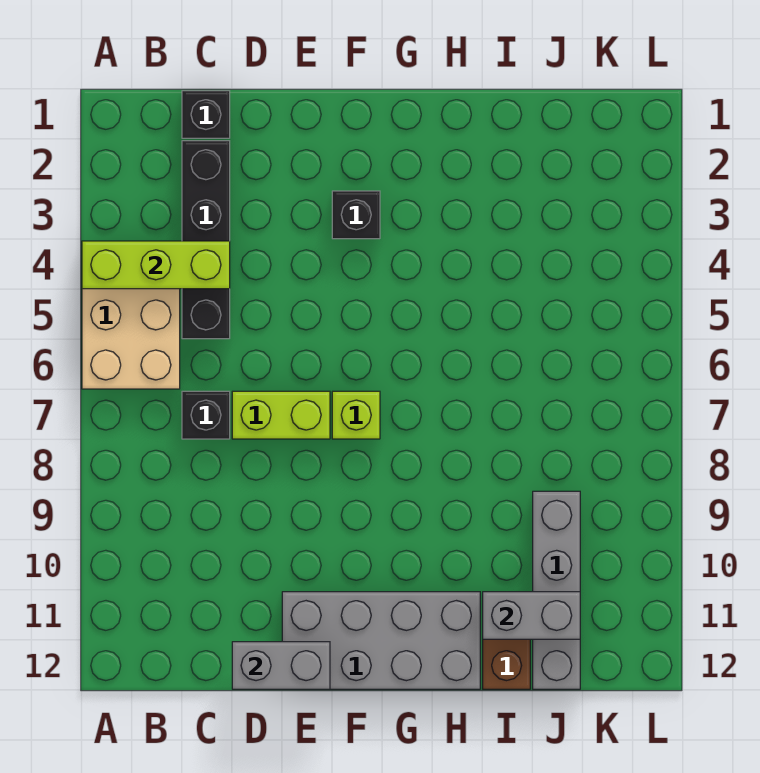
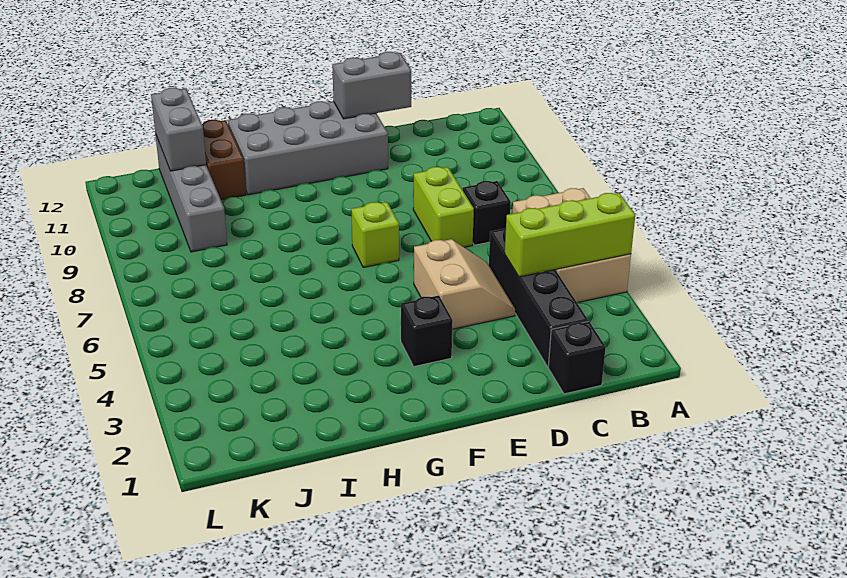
none -> tan 2x2 slope [414,239,515,329]
lime 1x2 brick [232,391,330,439] -> lime 1x2 brick turned to [413,167,474,247]
grey 1x2 brick [483,592,580,639] -> grey 1x2 brick turned to [151,88,206,171]

